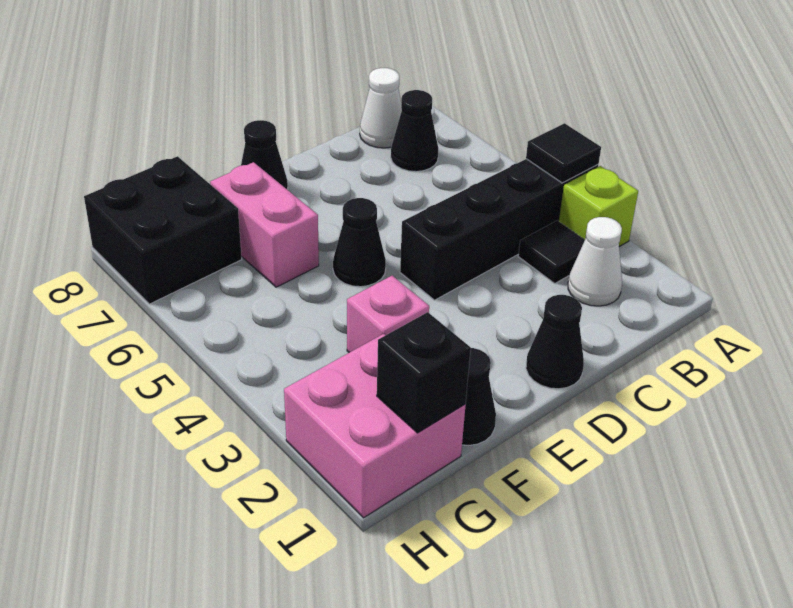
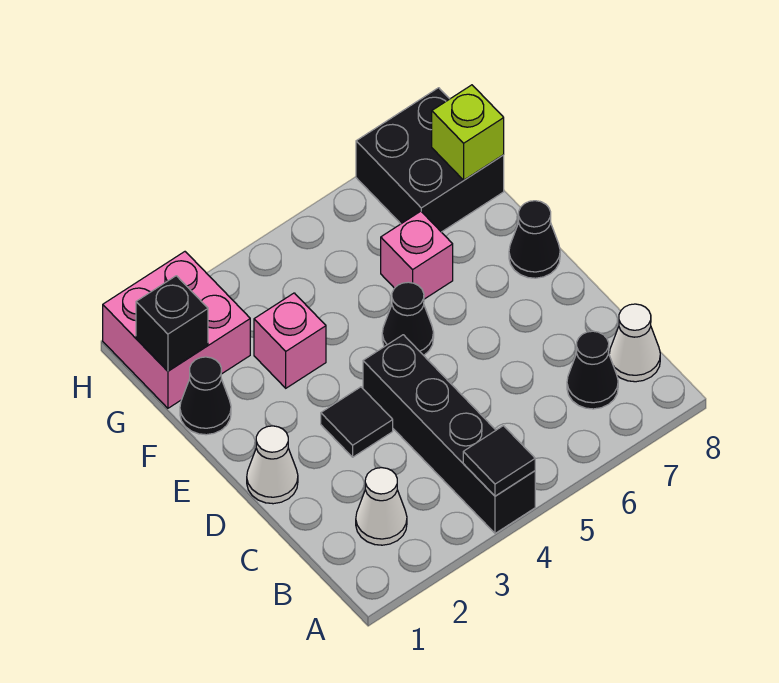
lime 1x1 brick [559,166,638,247] -> lime 1x1 brick moved to [432,85,504,180]
black 1x1 tile [518,220,585,284] -> black 1x1 tile moved to [321,387,393,457]
black 1x1 cone [526,295,584,389] -> white 1x1 cone [247,426,298,504]
pink 1x2 brick [210,162,319,287] -> pink 1x1 brick [381,211,453,299]

